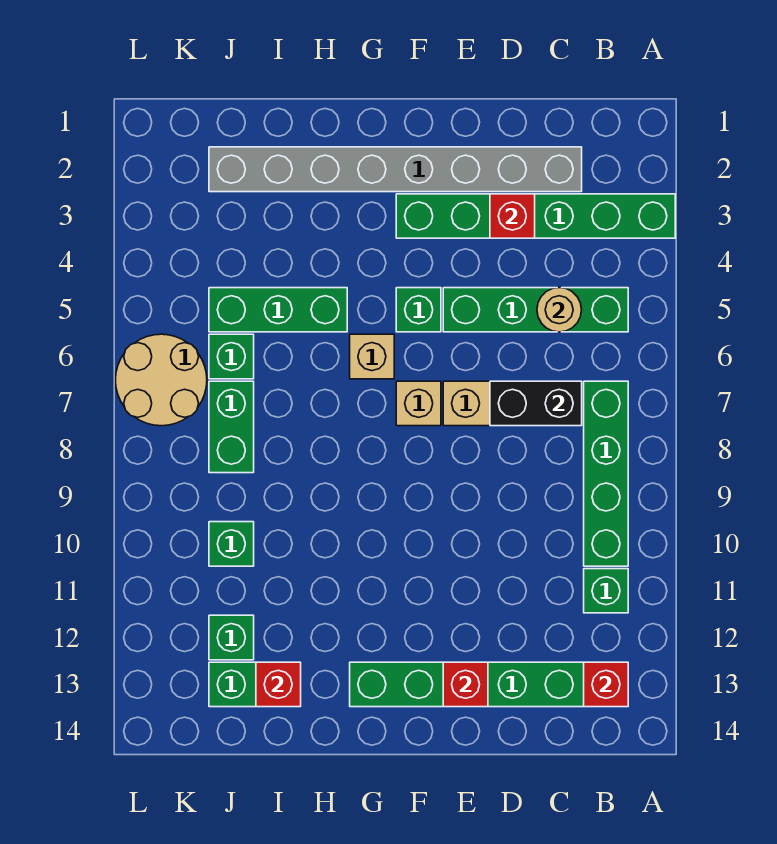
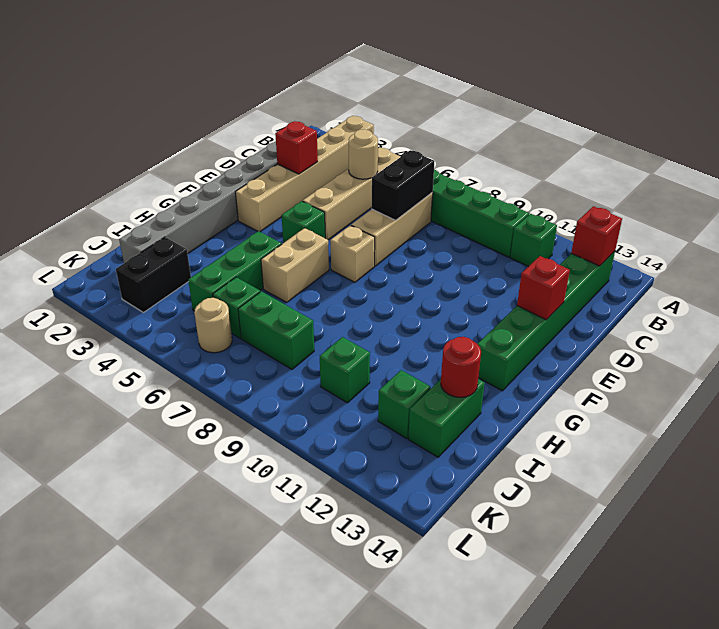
green 1x6 brick [396,194,675,238] -> tan 1x6 brick [235,116,374,232]
green 1x4 brick [443,288,628,332] -> tan 1x4 brick [303,147,401,240]
tan 1x1 brick [350,334,394,379] -> tan 1x2 brick [261,228,329,303]
red 1x1 brick [256,662,301,707] -> red 1x1 round brick [441,337,481,397]
none -> black 1x2 brick [116,237,191,312]
tan 2x2 round brick [116,334,207,426] -> tan 1x1 round brick [194,298,232,353]

